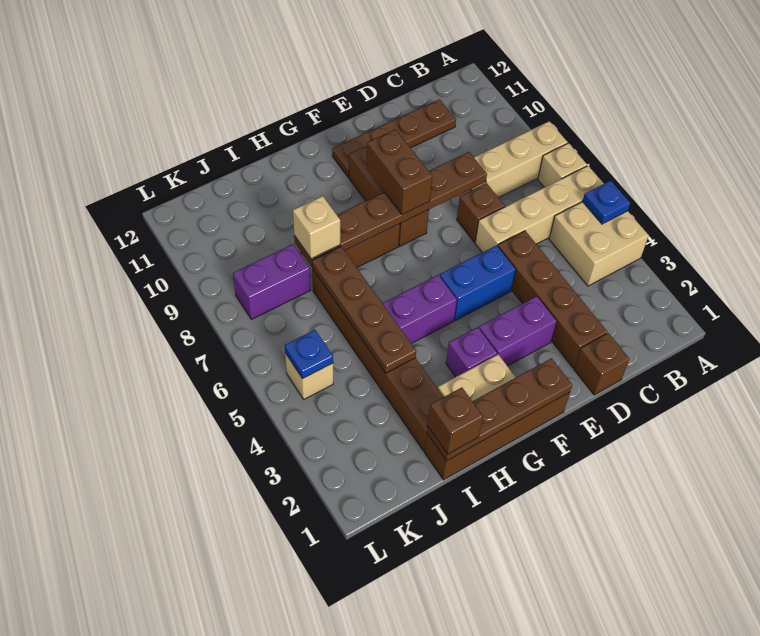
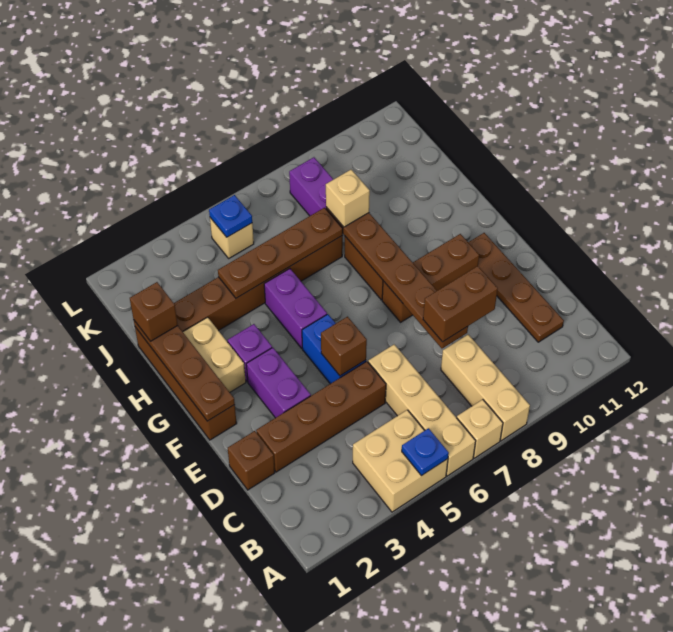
brown 1x1 brick [457,183,505,242] -> brown 1x1 brick moved to [321,317,367,376]
brown 1x2 brick [367,129,432,215] -> brown 1x2 brick moved to [423,266,498,342]

